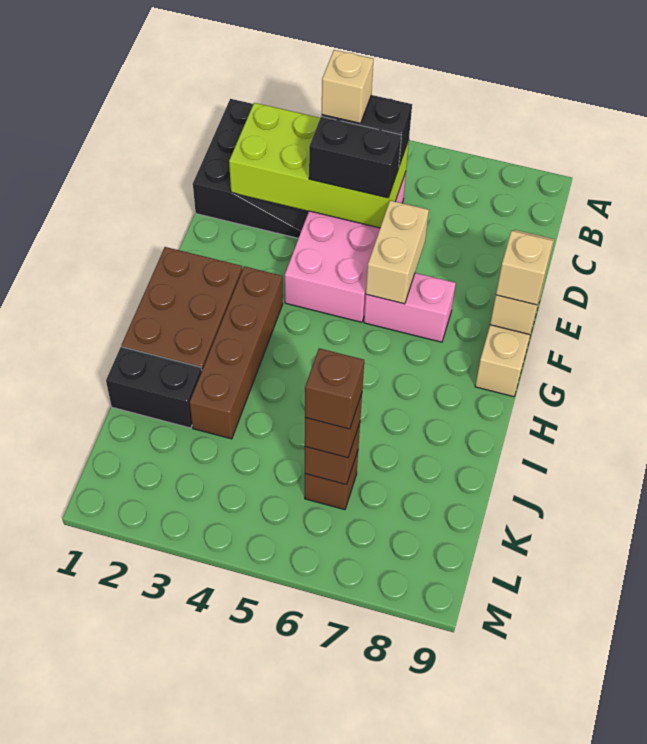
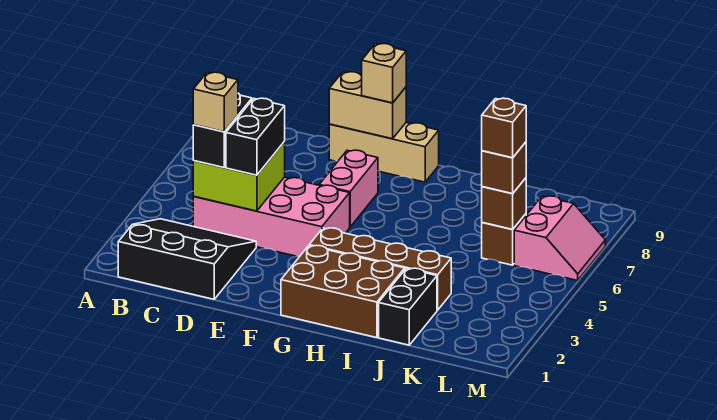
lime 2x4 brick [229,103,409,228] -> lime 2x2 brick [193,142,285,211]
tan 1x2 brick [366,200,429,304] -> none
none -> pink 2x2 slope [514,196,605,280]

